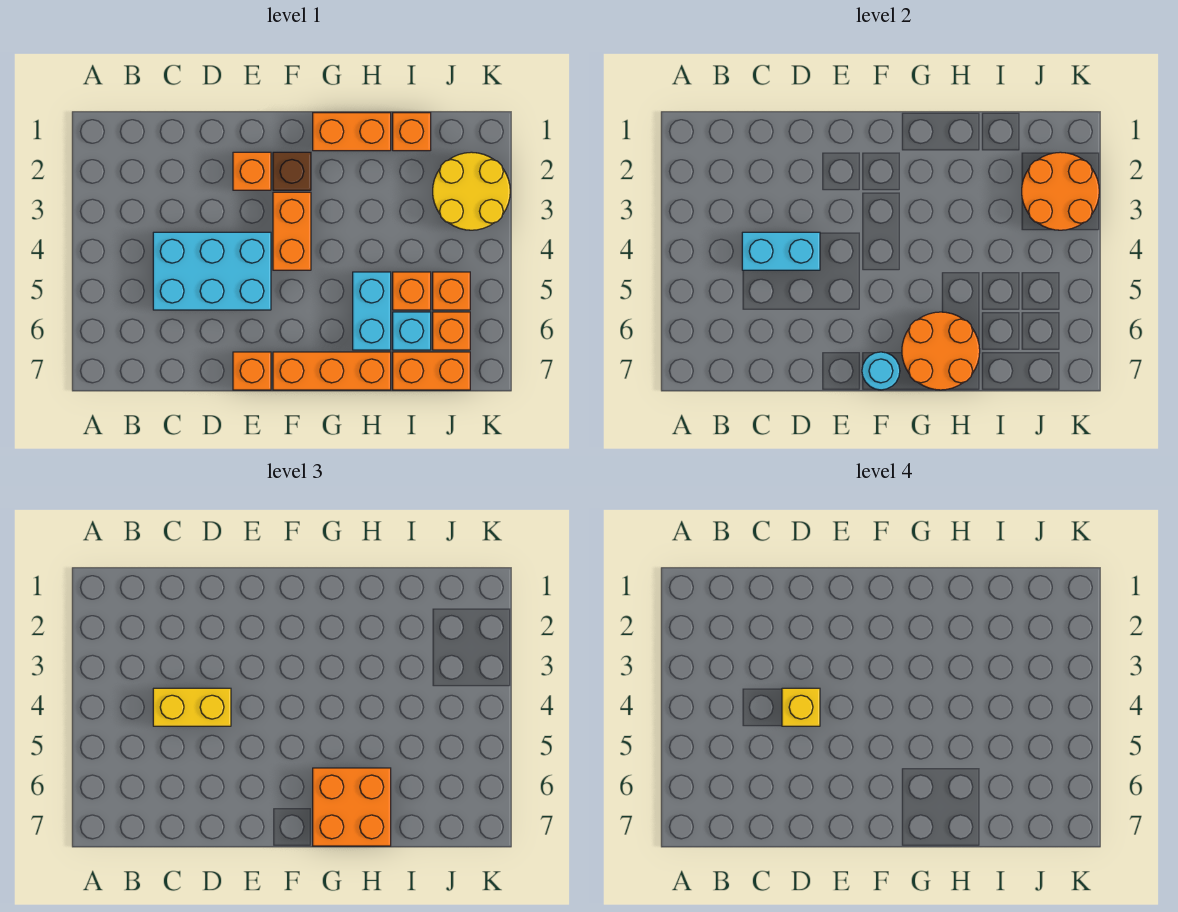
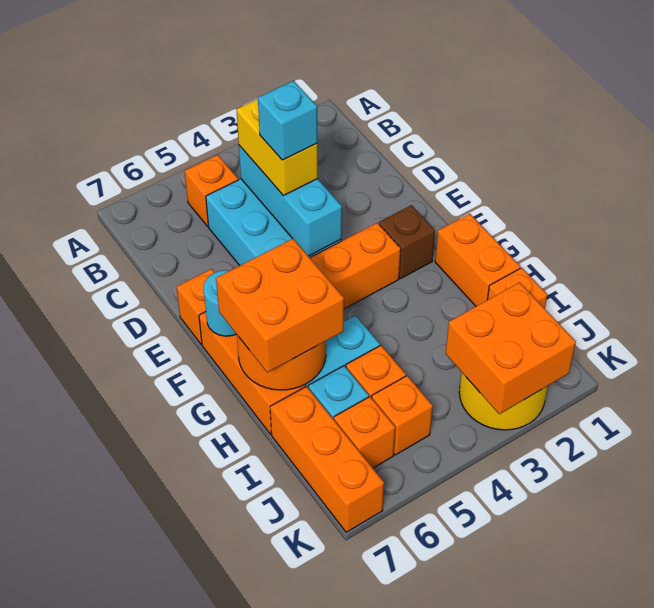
cyan 1x2 brick [742,232,820,270] -> cyan 1x3 brick [239,145,342,256]
yellow 1x1 brick [782,688,820,726] -> cyan 1x1 brick [258,81,317,160]
orange 1x1 brick [233,152,271,190] -> orange 1x1 brick moved to [185,155,238,226]
orange 1x2 brick [393,352,470,390] -> orange 1x3 brick [270,386,384,532]
orange 2x2 round brick [1022,152,1099,230] -> orange 2x2 brick [445,283,576,414]

